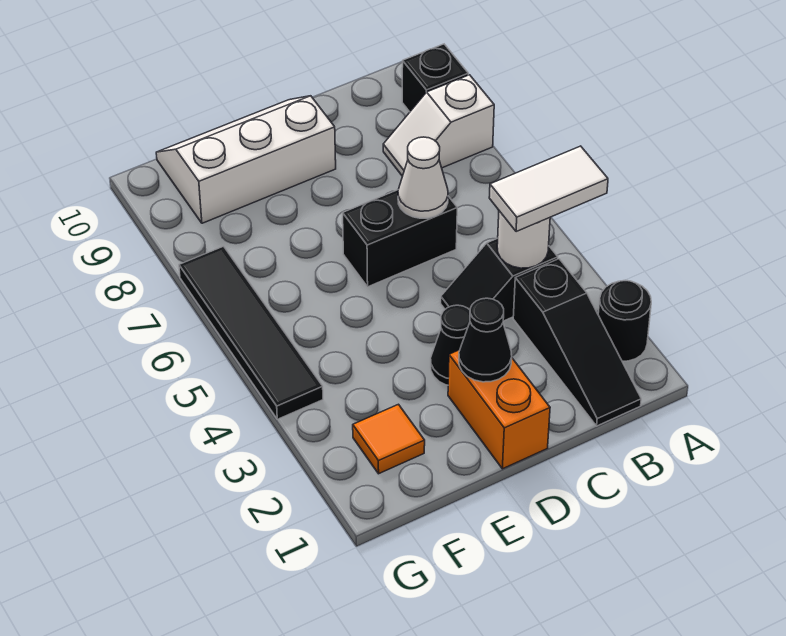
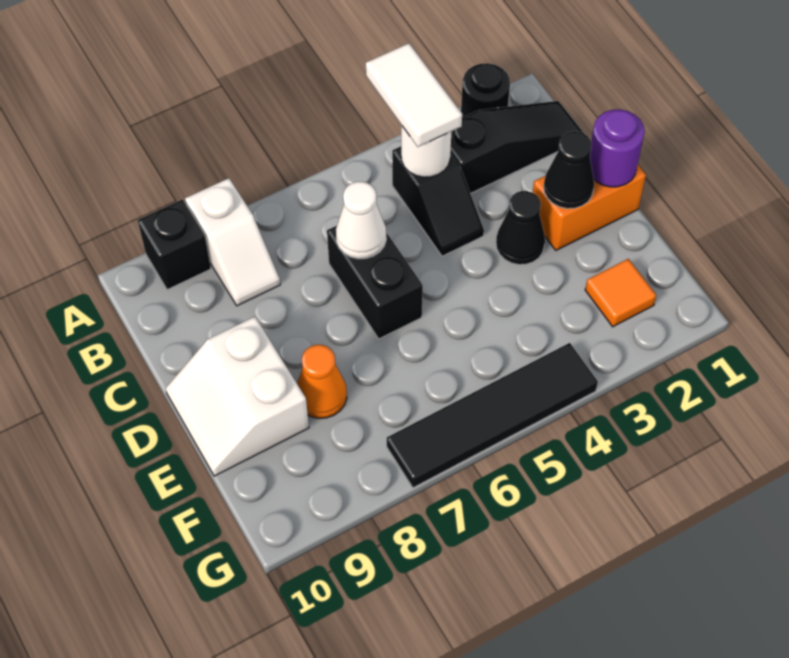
none -> purple 1x1 round brick [590,109,645,187]
white 2x3 slope [156,96,336,223] -> white 2x2 slope [166,317,309,476]
none -> orange 1x1 cone [297,345,347,418]

